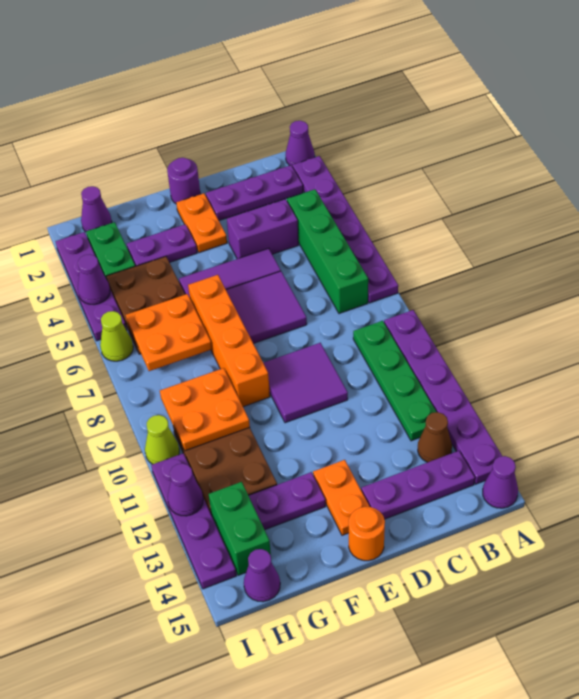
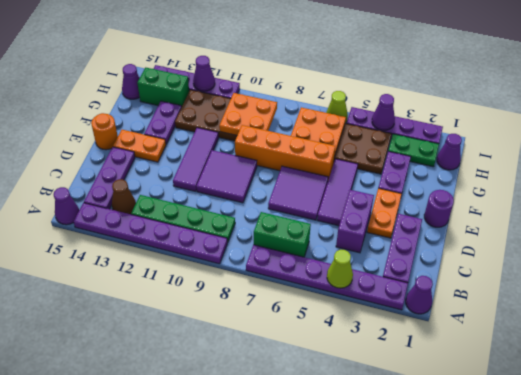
green 1x4 brick [287,189,368,314] -> green 1x2 brick [254,212,311,257]
none -> purple 1x3 tile [173,128,219,191]
orange 1x2 plate [176,193,227,253] -> orange 1x2 plate turned to [367,188,402,238]
lime 1x1 cone [145,415,179,464] -> lime 1x1 cone moved to [327,250,353,288]

